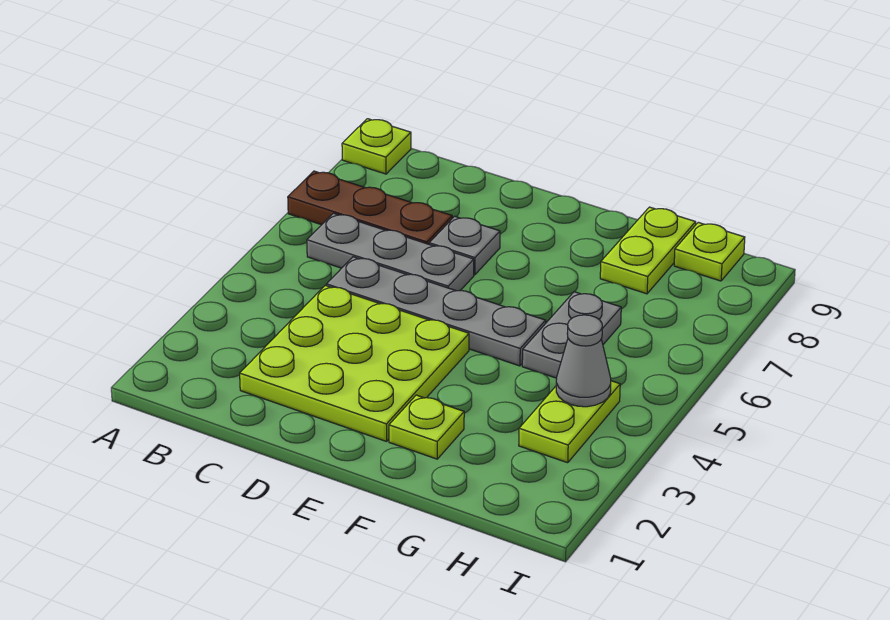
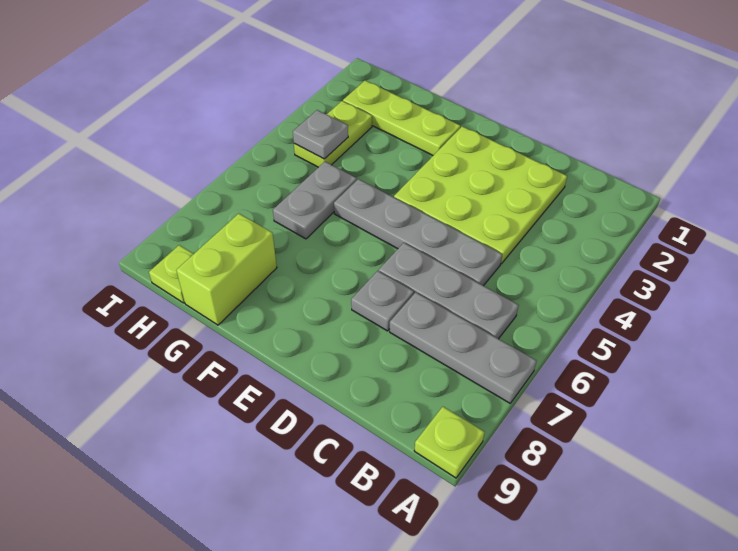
brown 1x3 plate [288,171,452,244] -> grey 1x3 plate [390,292,537,403]
lime 1x1 plate [389,395,464,459] -> lime 1x3 plate [343,81,460,155]
lime 1x2 plate [600,207,696,294] -> lime 1x2 brick [176,214,277,325]
grey 1x1 cone [556,315,611,407] -> grey 1x1 plate [293,110,348,159]

